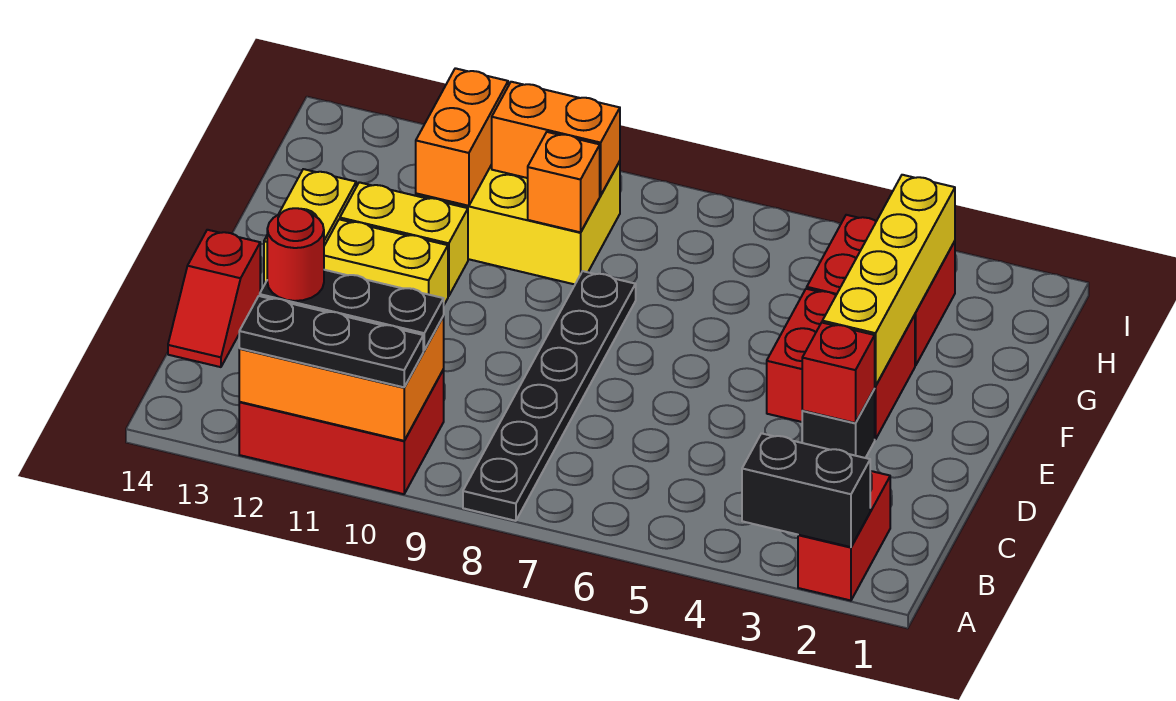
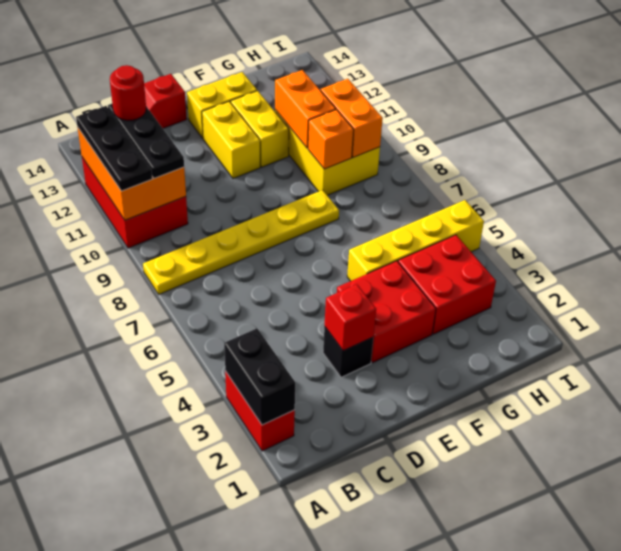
red 1x2 brick [798,471,890,601] -> red 1x2 brick turned to [225,371,295,451]
black 1x6 plate [463,271,636,521] -> yellow 1x6 plate [143,190,339,294]
yellow 1x4 brick [822,175,955,386] -> yellow 1x4 brick moved to [347,200,484,281]
orange 1x2 brick [416,68,508,206] -> orange 1x2 brick turned to [275,70,336,148]

